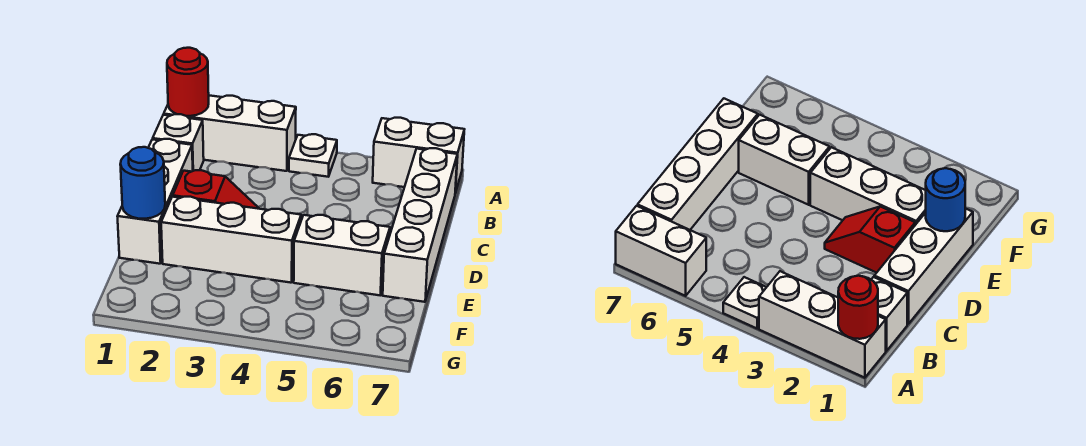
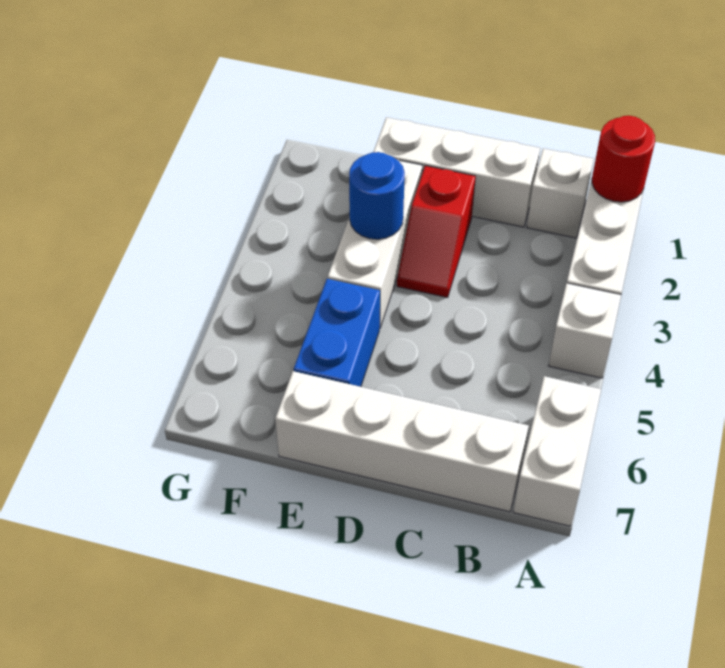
white 1x1 plate [289,134,337,177] -> white 1x1 brick [549,283,621,378]
blue 1x1 round brick [120,147,165,219] -> blue 1x1 round brick moved to [349,152,405,239]
white 1x2 brick [294,215,390,295] -> blue 1x2 brick [294,279,380,387]

